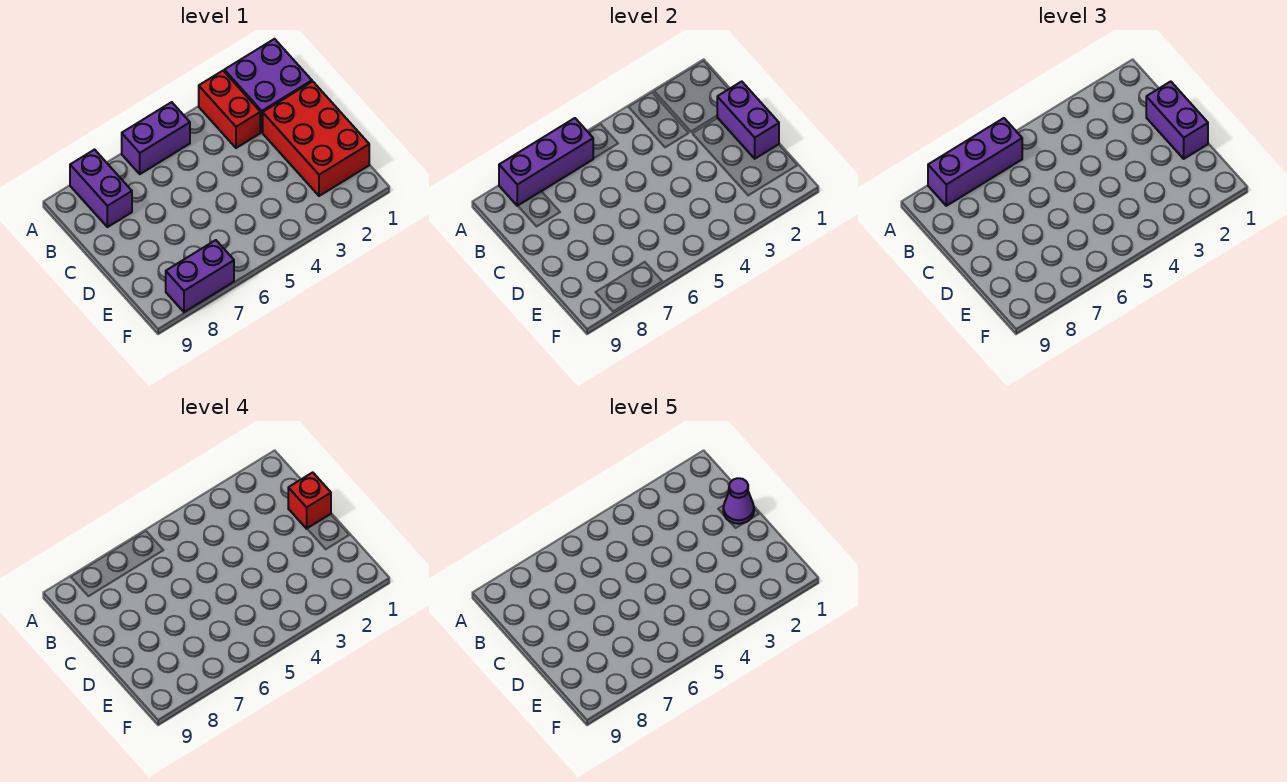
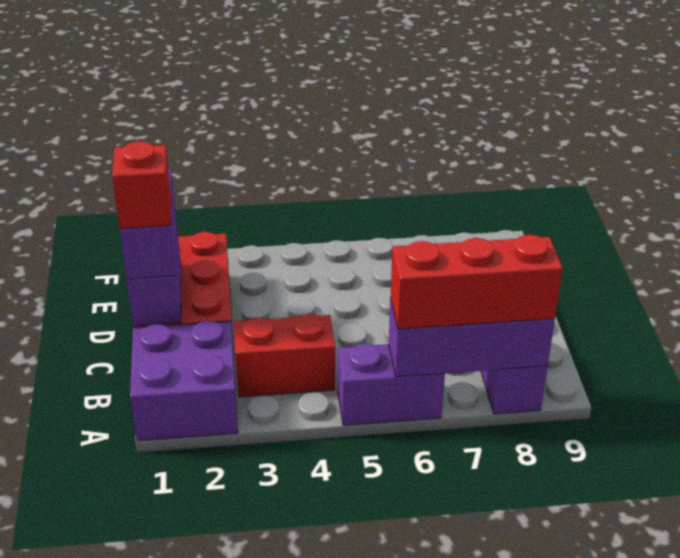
red 1x2 brick [199,71,260,148] -> red 1x2 brick turned to [234,314,335,397]
purple 1x3 brick [928,118,1022,206] -> red 1x3 brick [391,235,563,329]
purple 1x1 cone [723,478,754,524] -> none
purple 1x2 brick [166,240,234,312] -> none

